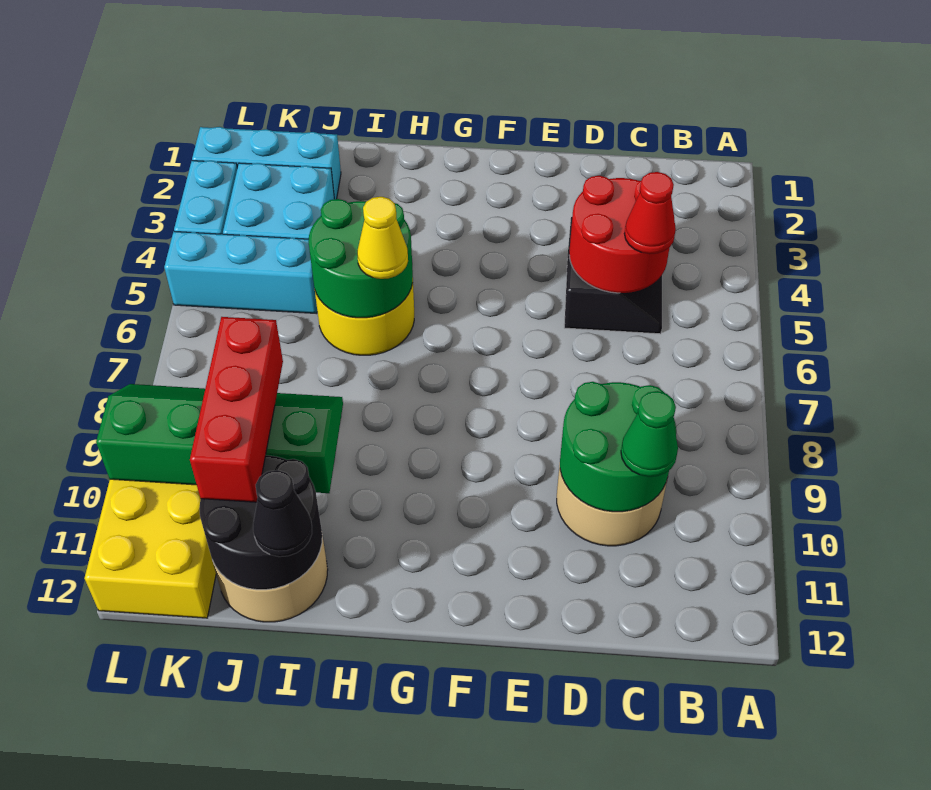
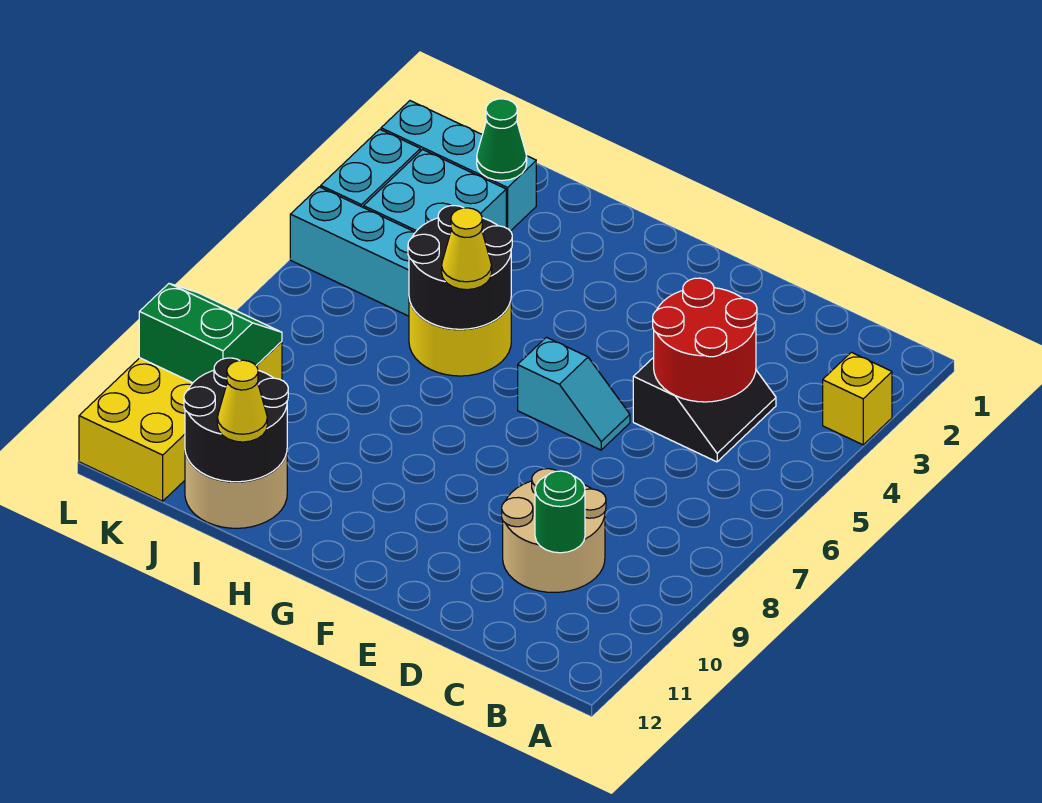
none -> yellow 1x1 brick [823,352,892,445]
red 1x1 cone [624,172,676,254] -> none
green 2x2 round brick [560,382,676,512] -> green 1x1 round brick [535,471,585,553]
green 1x1 cone [621,391,678,477] -> green 1x1 cone moved to [477,99,527,181]
none -> cyan 1x2 slope [518,337,630,450]
green 2x2 round brick [308,199,413,318] -> black 2x2 round brick [408,206,512,329]
green 2x4 slope [96,384,343,493] -> green 2x2 slope [139,284,282,383]
black 1x1 cone [253,470,312,557] -> yellow 1x1 cone [217,360,267,442]
red 1x3 brick [190,317,283,502] -> none

